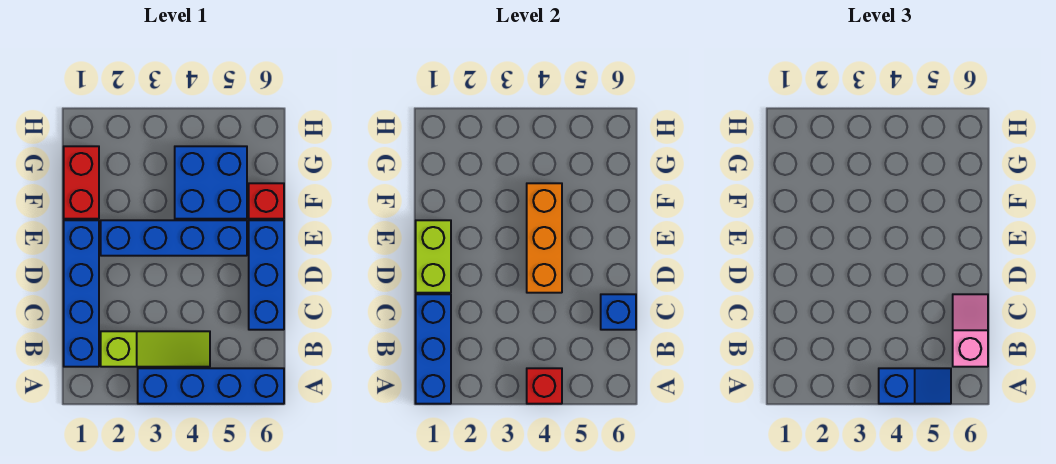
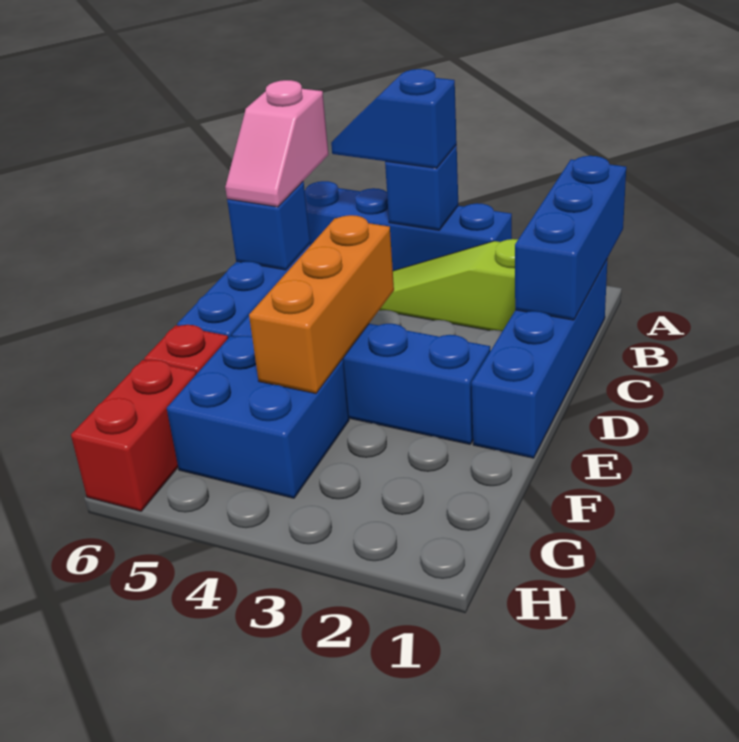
red 1x1 brick [527,368,562,404] -> blue 1x1 brick [385,145,458,230]
lime 1x2 brick [416,220,451,293] -> none
red 1x2 brick [64,146,99,219] -> red 1x2 brick moved to [71,360,196,511]

